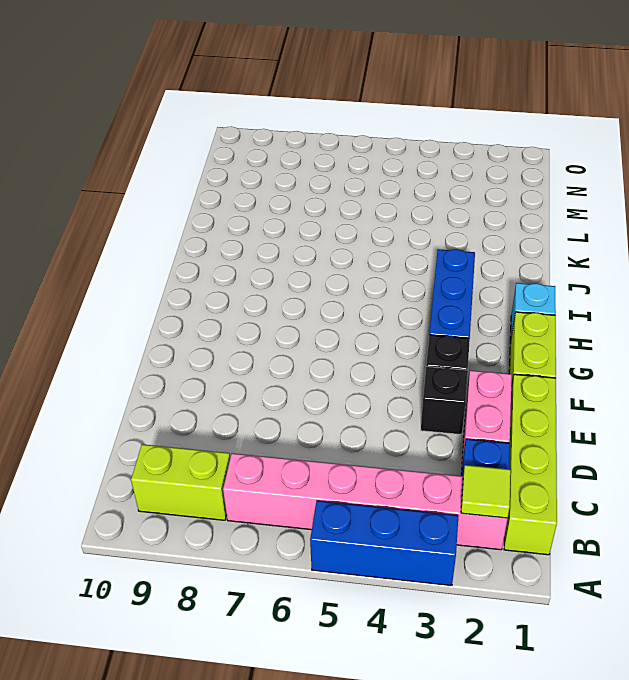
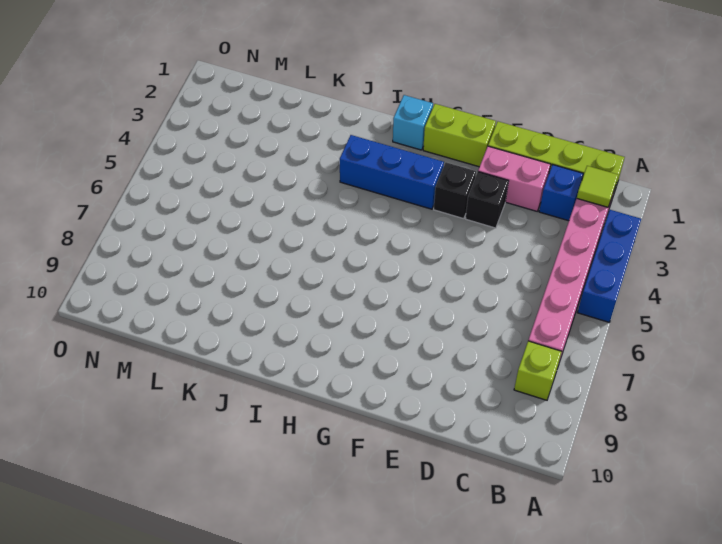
lime 1x2 brick [131,444,230,520] -> lime 1x1 brick [514,341,562,400]

